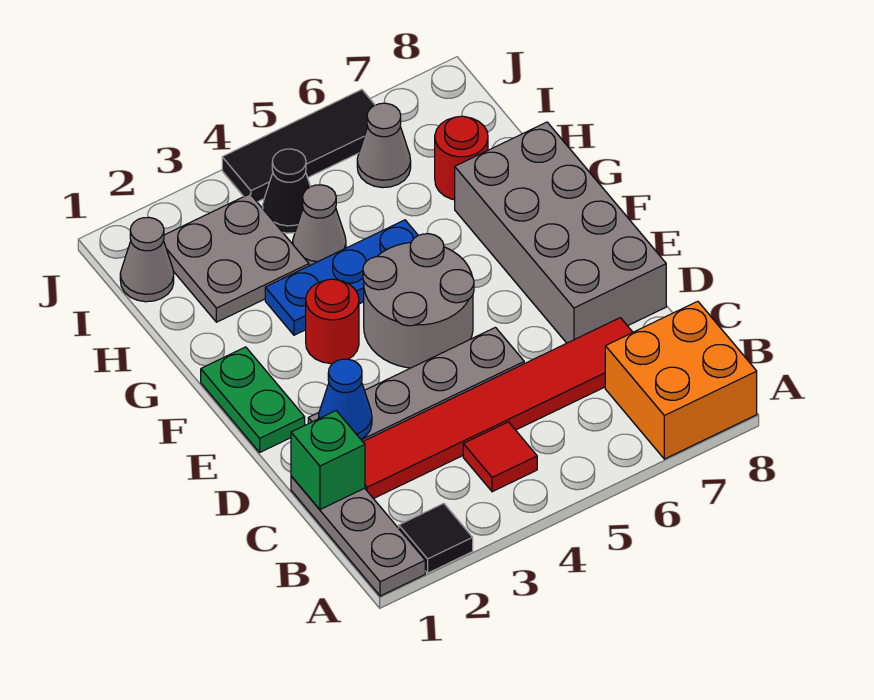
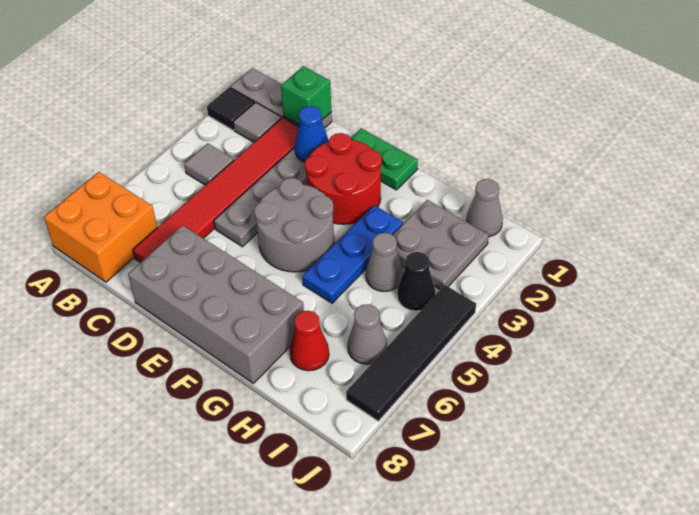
none -> grey 1x1 tile [233,102,281,142]
red 1x1 tile [463,422,537,492] -> grey 1x1 tile [184,143,234,185]
red 1x1 round brick [306,279,359,364] -> red 2x2 round brick [305,133,382,224]
red 1x1 round brick [435,116,488,200] -> red 1x1 cone [290,311,329,371]
black 1x3 tile [222,90,375,202] -> black 1x4 tile [346,285,476,421]

